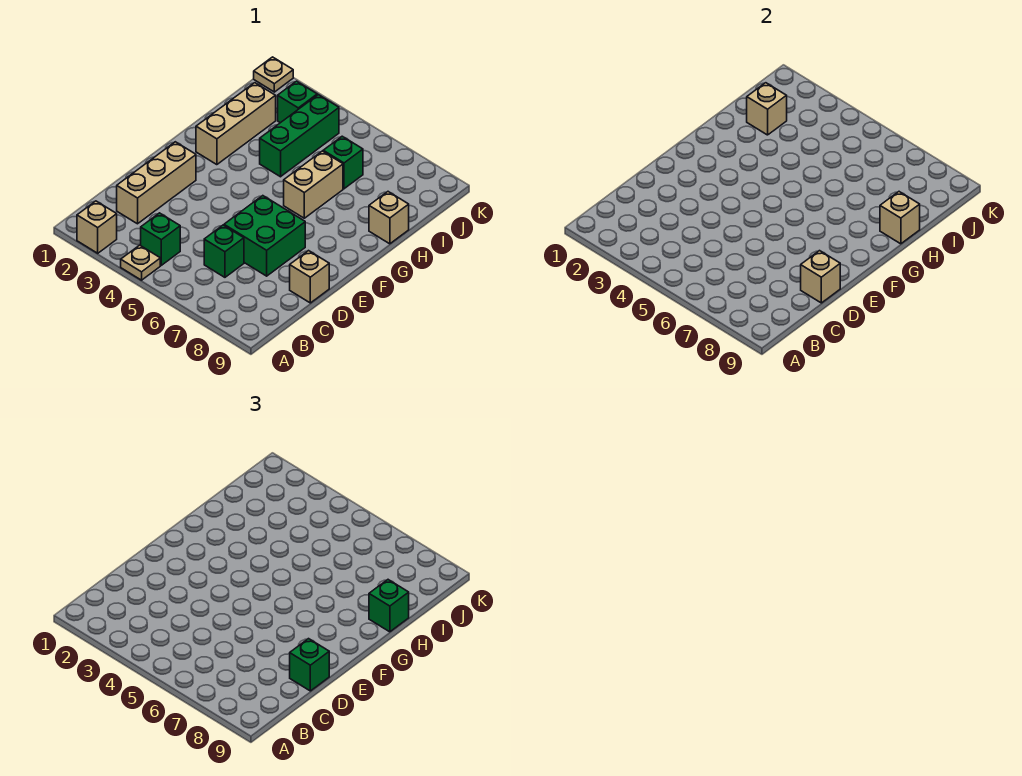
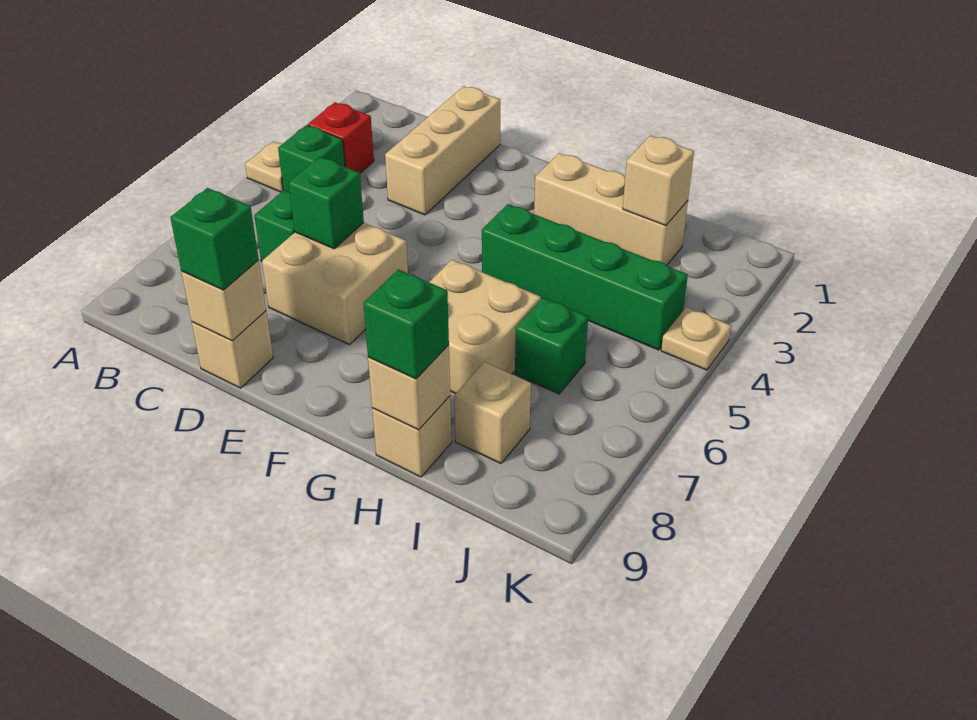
tan 1x1 brick [77,201,117,253] -> tan 1x1 brick moved to [454,362,531,464]
none -> red 1x1 brick [308,102,374,173]
tan 1x3 brick [117,142,196,224] -> tan 1x3 brick turned to [385,86,500,215]
green 2x2 brick [224,196,305,276] -> tan 2x2 brick [262,223,408,345]
tan 1x2 brick [284,151,343,218] -> tan 2x2 brick [429,260,541,393]
green 1x3 brick [260,95,339,177] -> green 1x4 brick [482,204,688,350]
green 1x1 brick [278,81,317,123] -> green 1x1 brick moved to [289,157,364,249]
tan 1x1 plate [254,57,293,92] -> tan 1x1 plate moved to [661,307,731,370]

